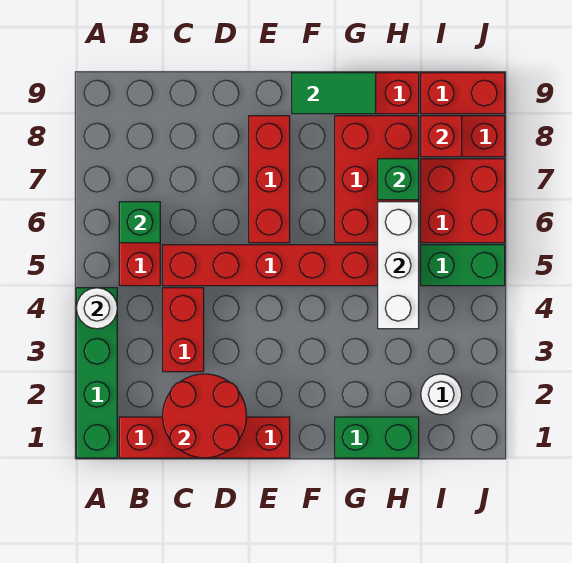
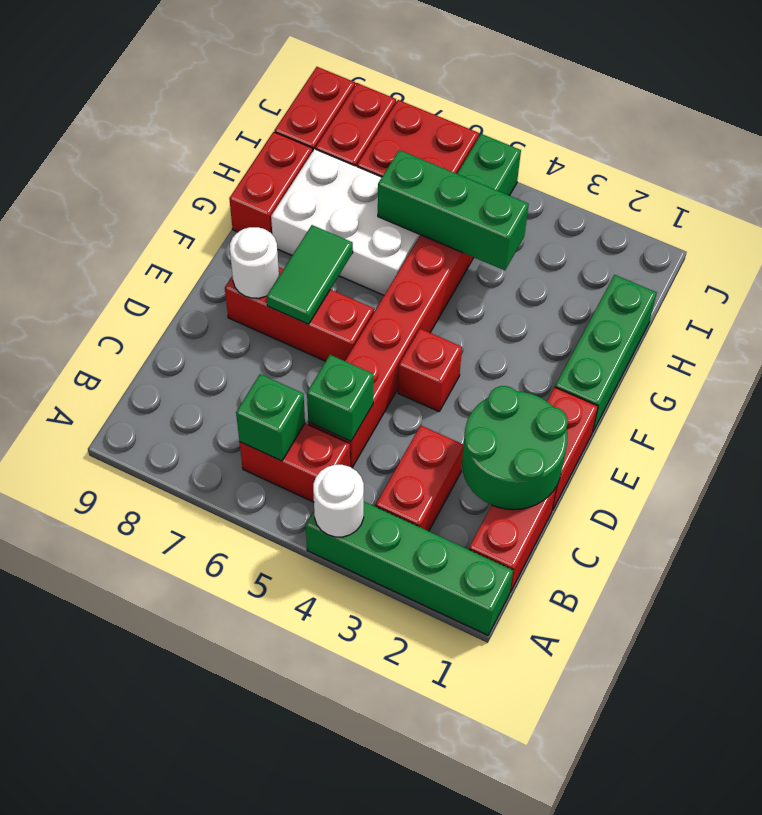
red 2x2 round brick [163,374,247,458] -> green 2x2 round brick [462,386,568,510]
red 1x2 brick [163,288,204,372] -> red 1x2 brick turned to [376,425,464,531]
green 1x2 tile [292,73,376,114] -> green 1x2 tile moved to [267,225,353,324]
green 1x2 brick [335,417,419,458] -> green 1x3 brick [555,275,657,432]
red 2x3 brick [335,116,419,243] -> white 2x3 brick [271,149,420,295]
white 1x3 brick [378,202,419,329] -> green 1x3 brick [378,150,529,270]
green 1x1 brick [378,159,419,200] -> green 1x1 brick moved to [307,355,374,441]
white 1x1 round brick [421,374,462,415] -> white 1x1 round brick moved to [230,227,279,298]
red 1x1 brick [421,116,462,157] -> red 1x1 brick moved to [398,329,462,411]

